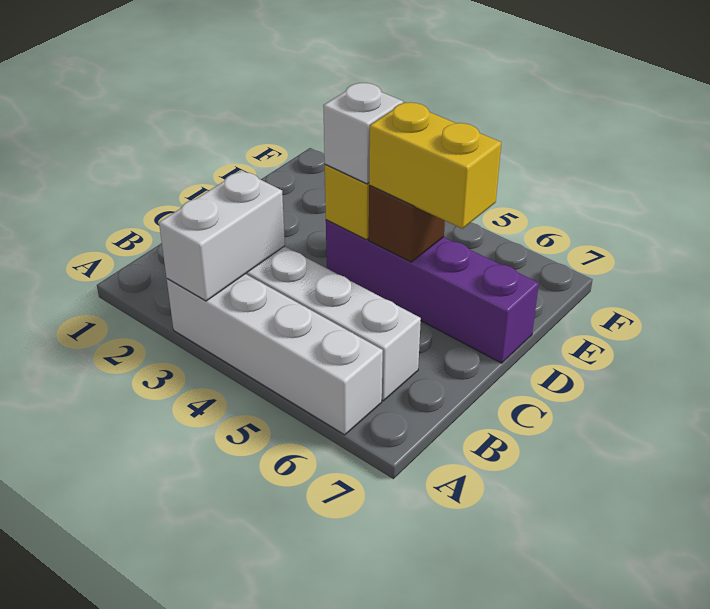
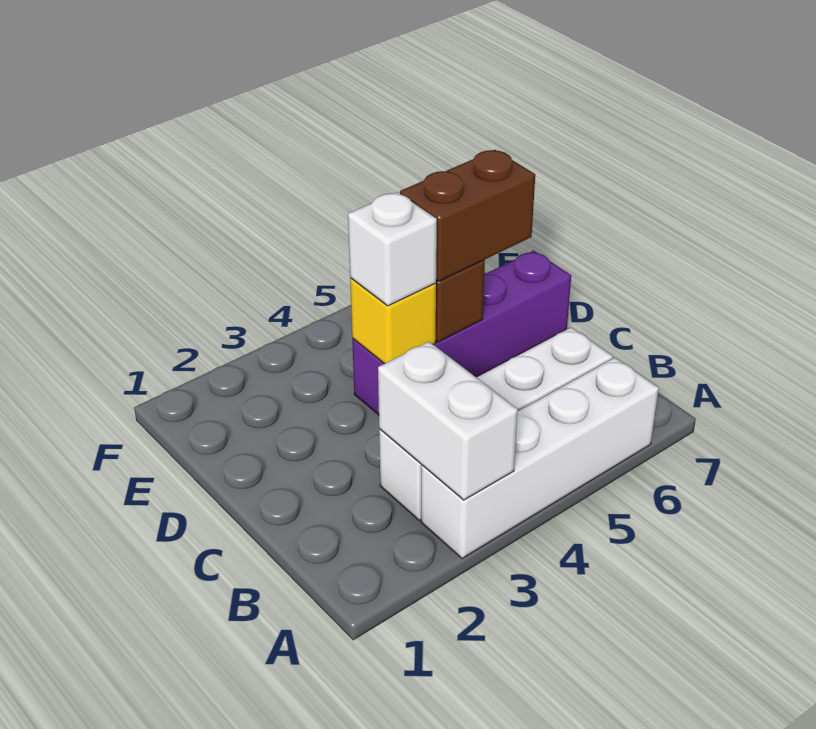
yellow 1x2 brick [369,102,501,229] -> brown 1x2 brick [400,150,535,282]

